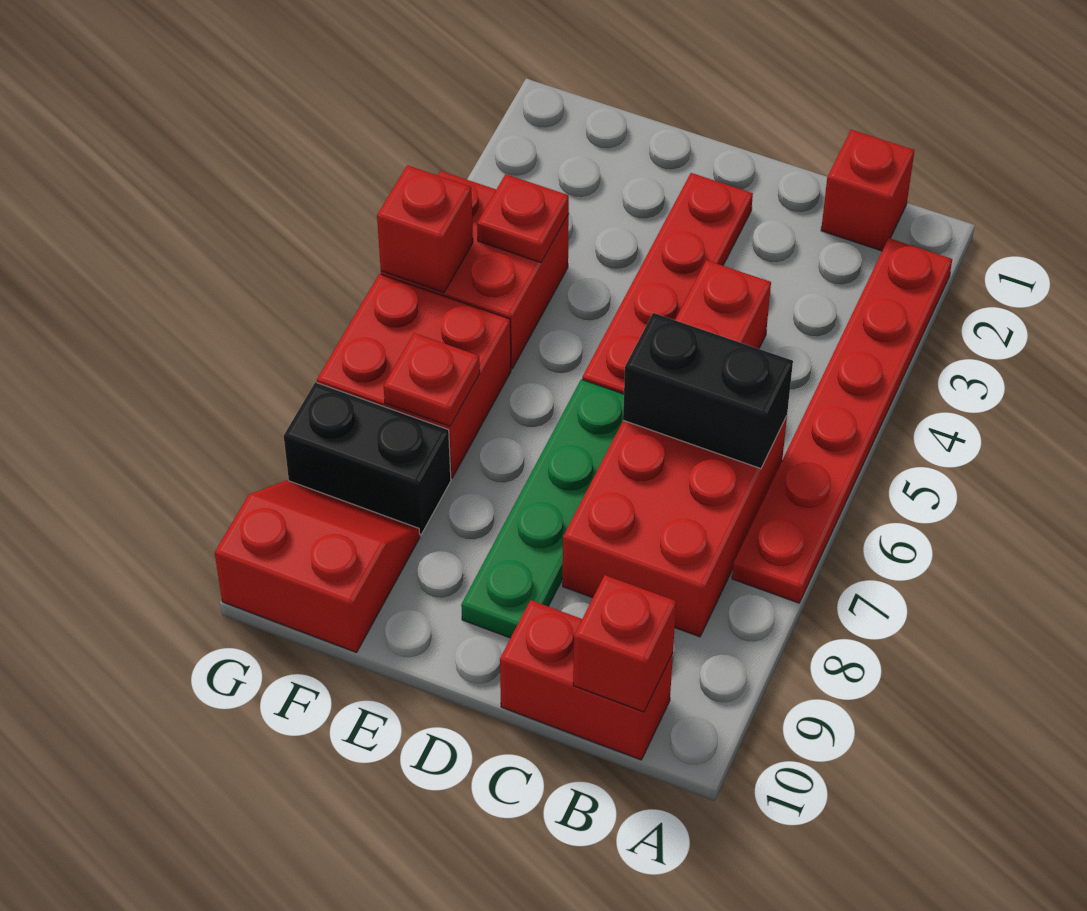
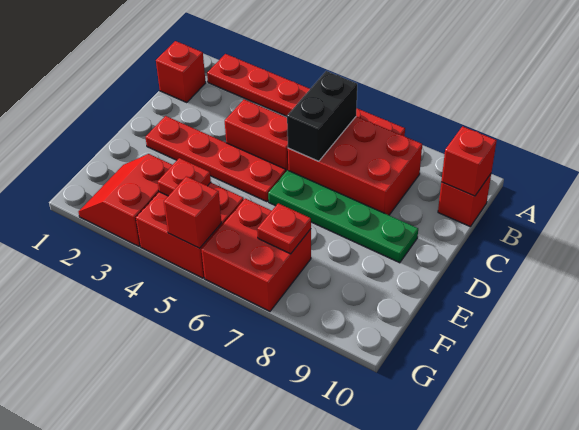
red 1x2 brick [500,600,673,760] -> red 1x1 brick [438,174,491,227]
black 1x2 brick [284,382,451,535] -> none
red 2x2 slope [215,480,420,653] -> red 2x2 slope moved to [79,154,172,246]

